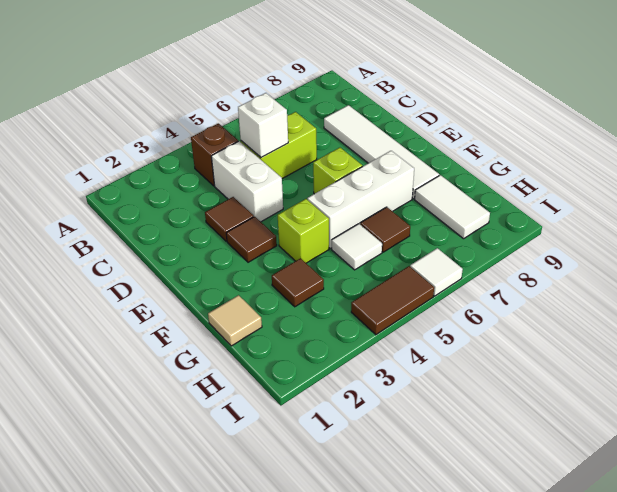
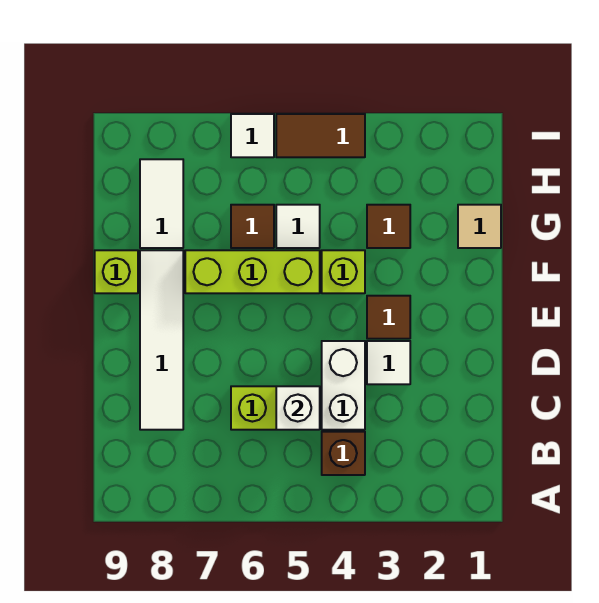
brown 1x1 tile [205,197,254,241] -> white 1x1 tile [367,341,410,384]
lime 1x1 brick [313,148,362,194] -> lime 1x1 brick moved to [95,250,138,293]
white 1x3 brick [307,151,414,249] -> lime 1x3 brick [185,250,320,293]

